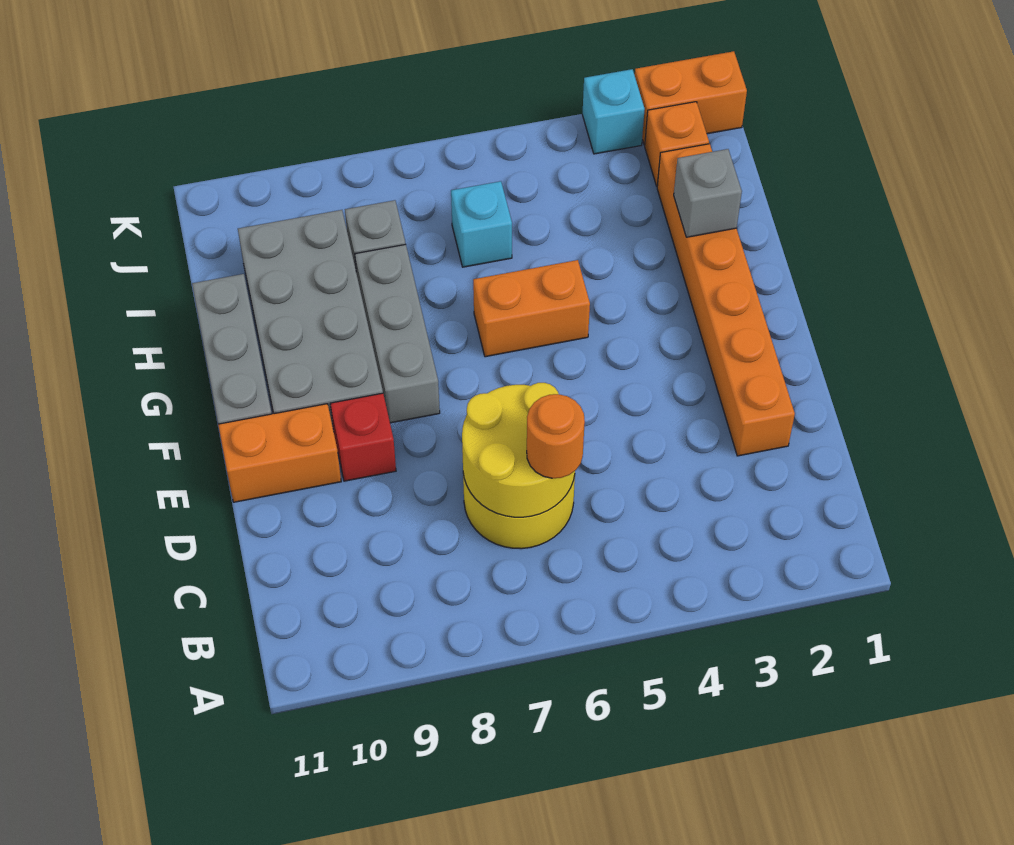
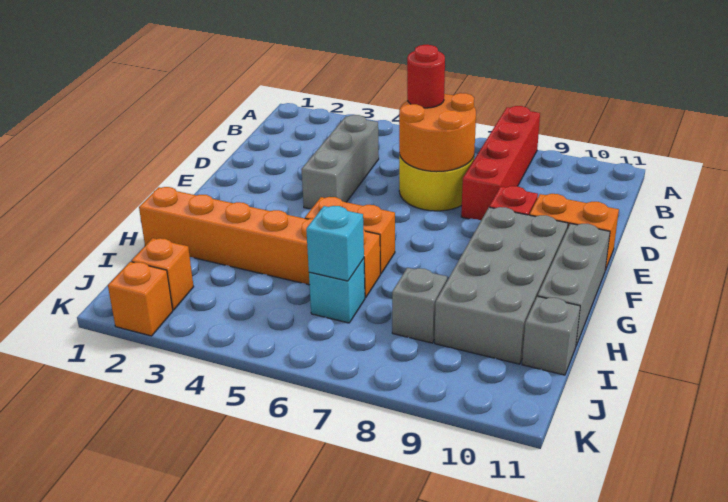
none -> red 1x4 brick [461,106,540,220]
yellow 2x2 round brick [462,383,575,517] -> orange 2x2 round brick [399,93,476,172]
orange 1x1 round brick [527,394,585,478] -> red 1x1 round brick [407,45,445,108]
orange 1x6 brick [657,144,795,456] -> orange 1x6 brick turned to [139,187,380,298]
grey 1x3 brick [355,244,440,423] -> grey 1x3 brick moved to [301,115,379,209]
grey 1x1 brick [674,149,742,237] -> grey 1x1 brick moved to [522,296,580,375]
orange 1x2 brick [635,51,747,145] -> orange 1x1 brick [108,262,173,336]
cyan 1x1 brick [582,69,645,154] -> cyan 1x1 brick moved to [306,206,364,281]

